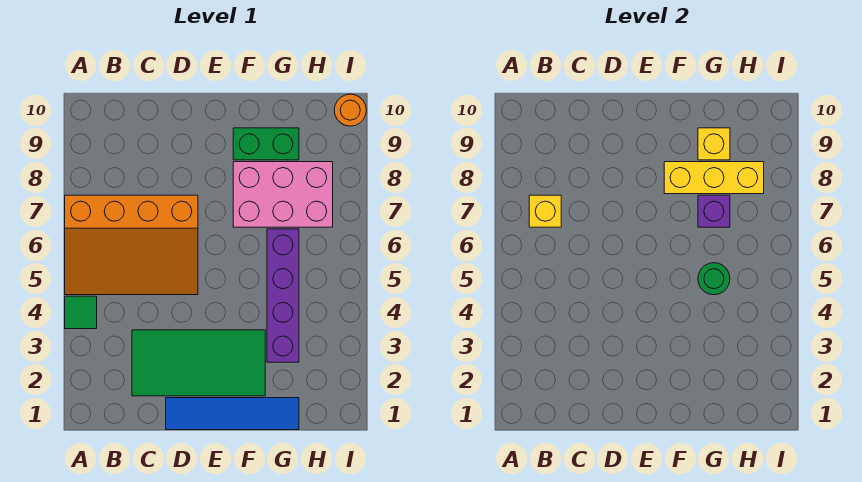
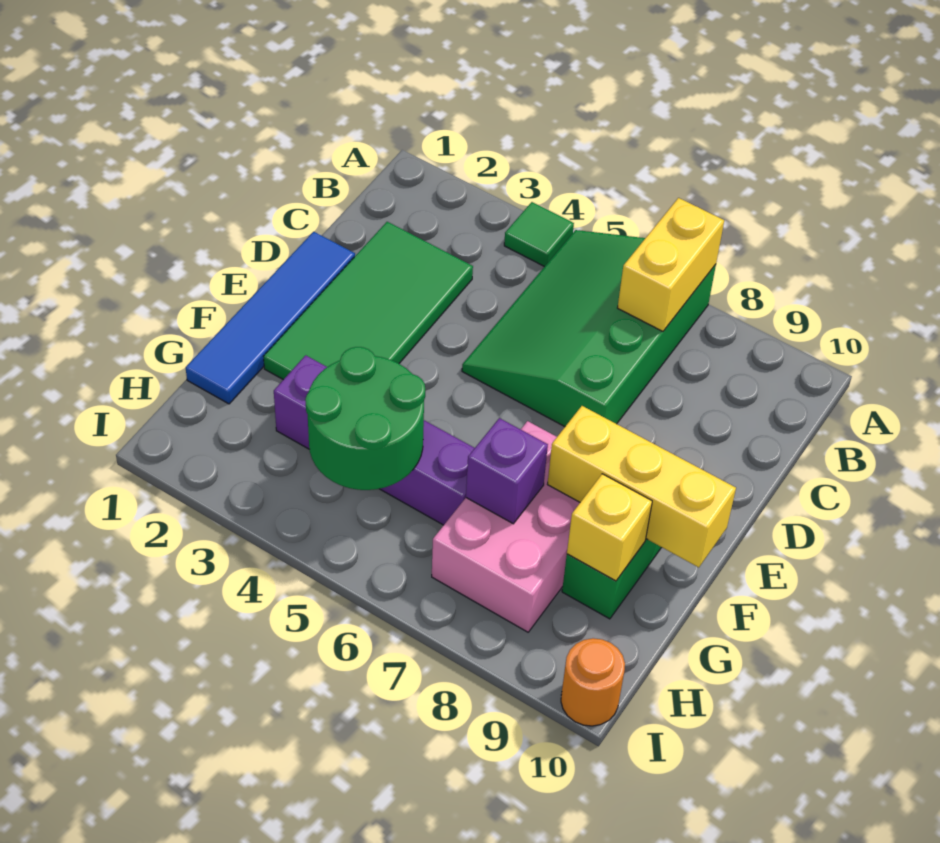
orange 3x4 slope [65,195,198,295] -> green 3x4 slope [462,230,716,427]
yellow 1x1 brick [529,195,561,227] -> yellow 1x2 brick [618,198,724,331]
yellow 1x3 brick [664,162,764,194] -> yellow 1x3 brick turned to [547,406,736,567]
green 1x1 round brick [698,263,730,295] -> green 2x2 round brick [305,347,425,490]

